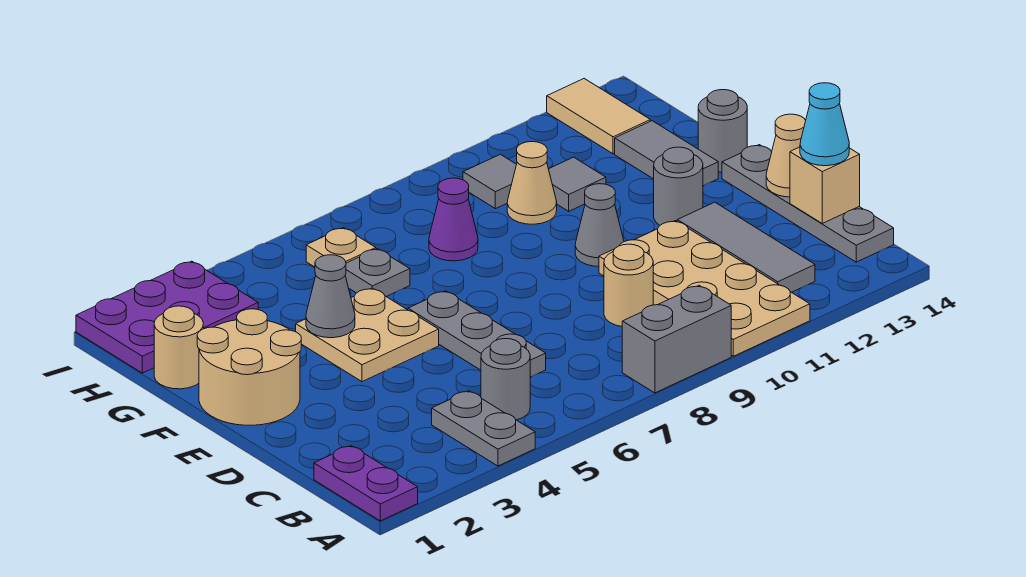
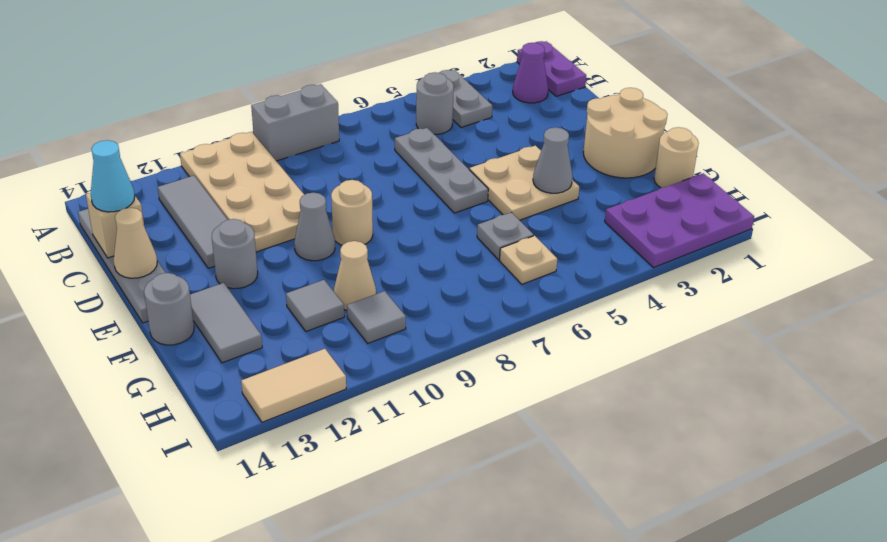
tan 1x1 round brick [604,244,653,326] -> tan 1x1 round brick moved to [331,180,373,245]
purple 1x1 cone [429,178,478,261] -> purple 1x1 cone moved to [513,43,548,103]
tan 1x2 tile [547,79,650,154] -> tan 1x2 tile turned to [241,349,346,422]

